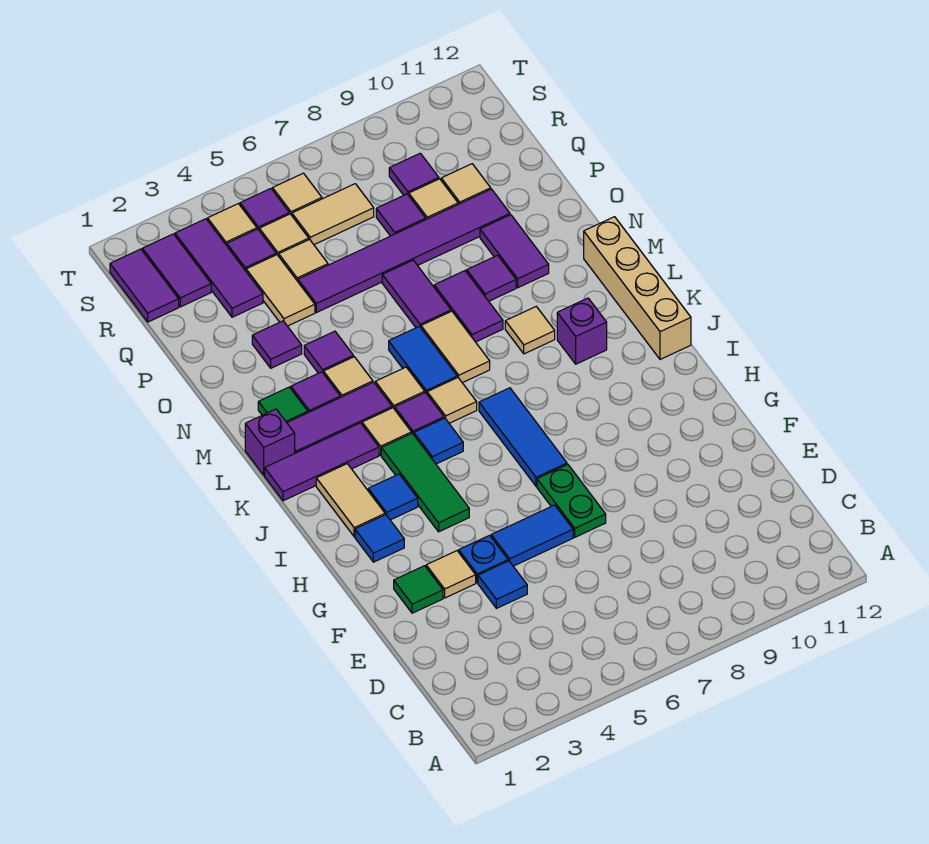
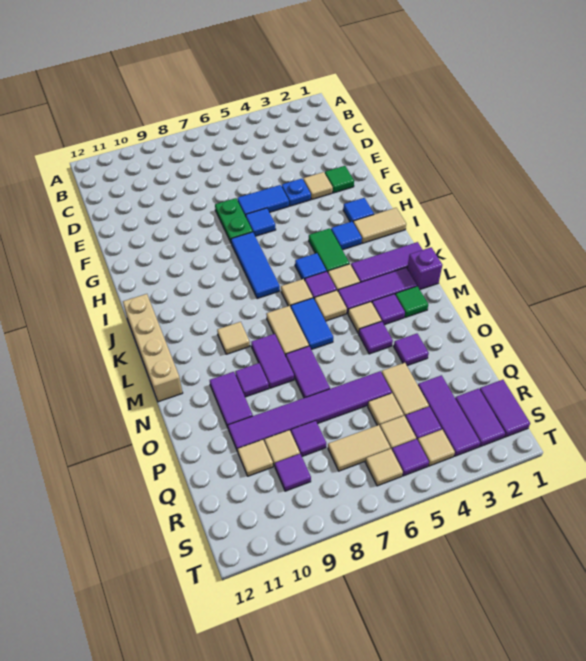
blue 1x1 tile [478,561,527,608] -> blue 1x1 tile moved to [246,208,276,236]
green 1x3 tile [381,433,469,532] -> green 1x2 tile [309,228,349,272]
tan 1x2 tile [316,464,385,537] -> tan 1x2 tile turned to [353,208,406,243]
purple 1x1 brick [557,298,607,364] -> none

